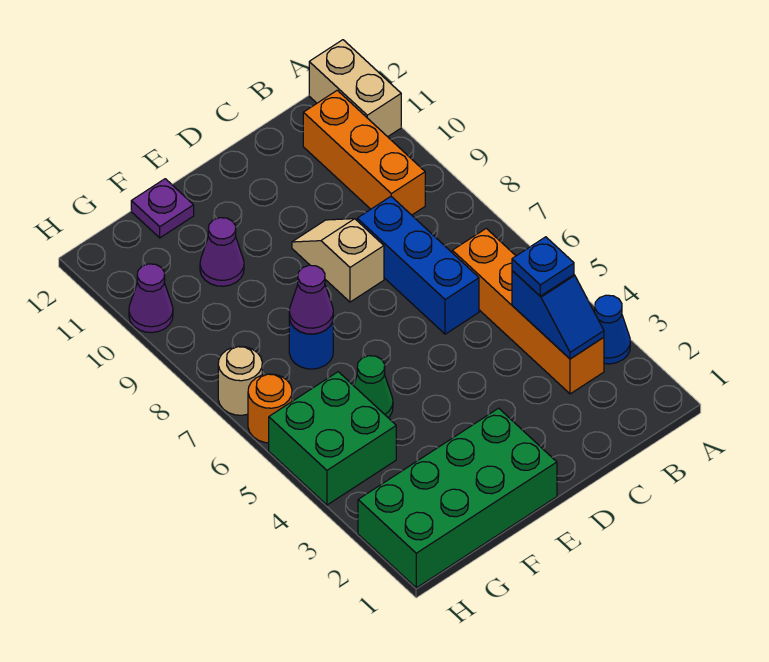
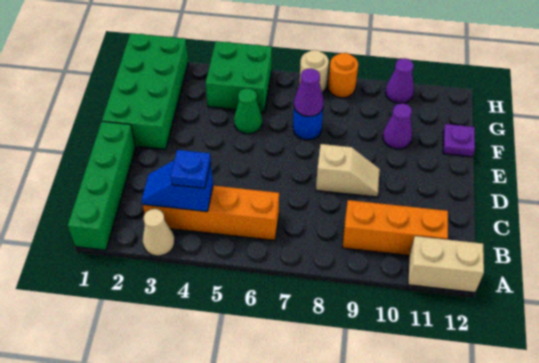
none -> green 1x4 brick [68,122,136,250]
blue 1x1 cone [595,295,630,364] -> tan 1x1 cone [143,209,175,256]
blue 1x3 brick [357,197,479,334] -> none
orange 1x1 round brick [248,374,292,443] -> orange 1x1 round brick moved to [328,53,358,98]

